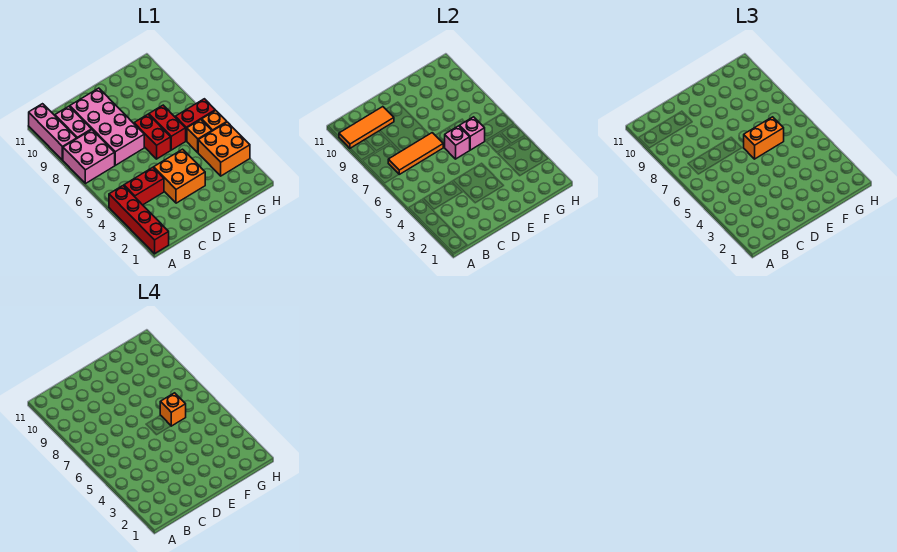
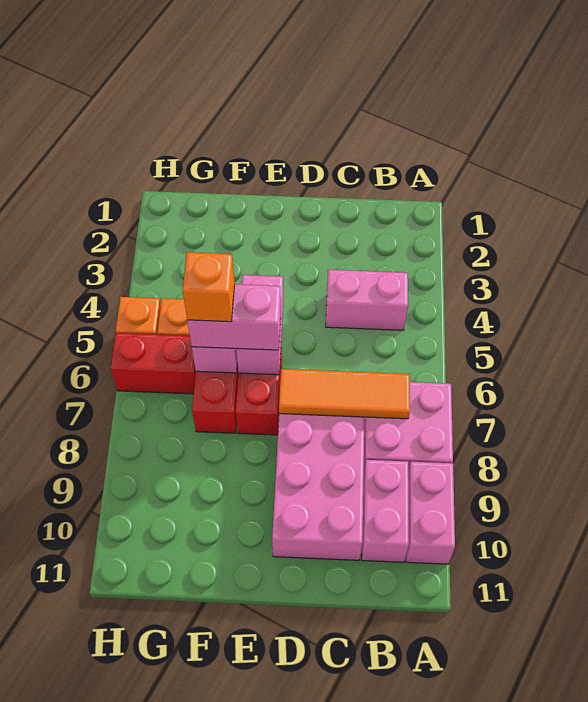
red 1x4 brick [109,186,169,254] -> none
pink 1x3 brick [29,104,77,160] -> pink 1x2 brick [406,462,455,564]
orange 1x3 tile [339,107,394,148] -> none
red 1x2 brick [124,167,164,205] -> pink 1x2 brick [326,270,408,330]
orange 2x2 brick [154,149,205,203] -> none
pink 1x1 brick [445,126,470,159] -> pink 1x2 brick [236,275,283,375]
orange 1x2 brick [744,117,784,159] -> pink 1x2 brick [187,284,281,350]
orange 2x2 brick [198,122,250,176] -> none

